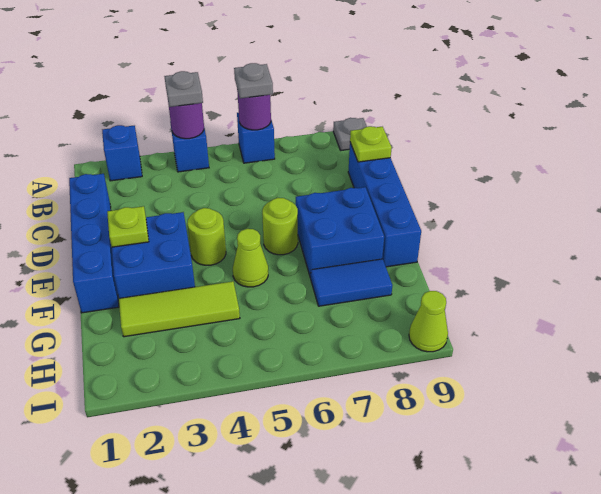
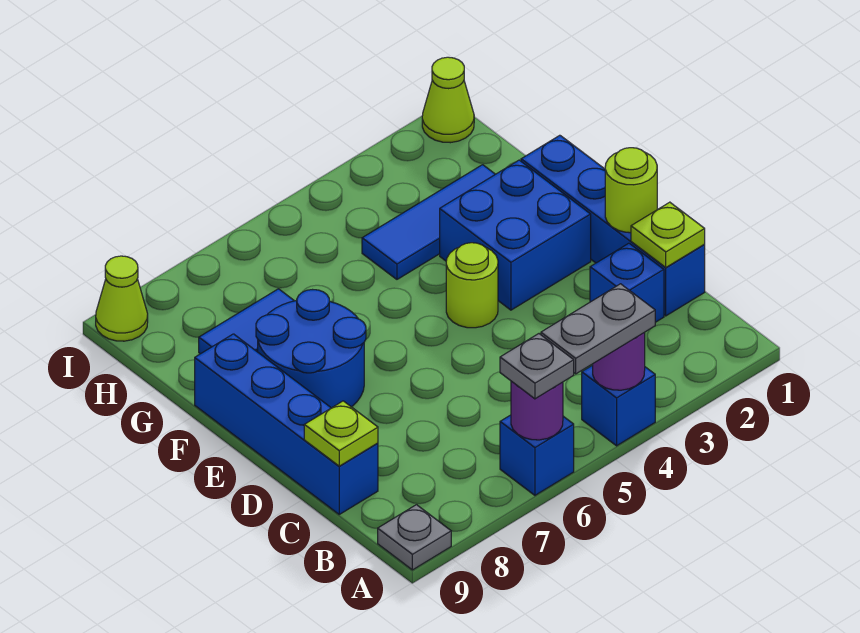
blue 1x1 brick [102,125,142,181] -> blue 1x1 brick moved to [590,243,664,322]
grey 1x1 plate [164,71,203,107] -> grey 1x2 plate [541,284,655,374]
lime 1x1 plate [107,206,149,247] -> lime 1x1 plate moved to [631,202,705,268]
lime 1x1 round brick [262,198,298,255] -> lime 1x1 round brick moved to [605,148,657,233]
blue 2x2 brick [296,187,384,278] -> blue 2x2 round brick [256,290,366,408]
lime 1x1 cone [233,229,268,287] -> lime 1x1 cone moved to [422,57,474,143]
lime 1x3 tile [119,281,240,337] -> blue 1x3 tile [362,165,495,279]

